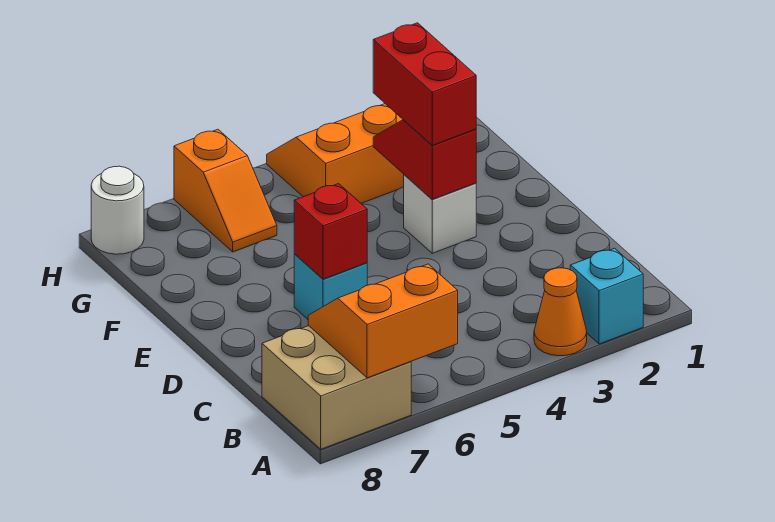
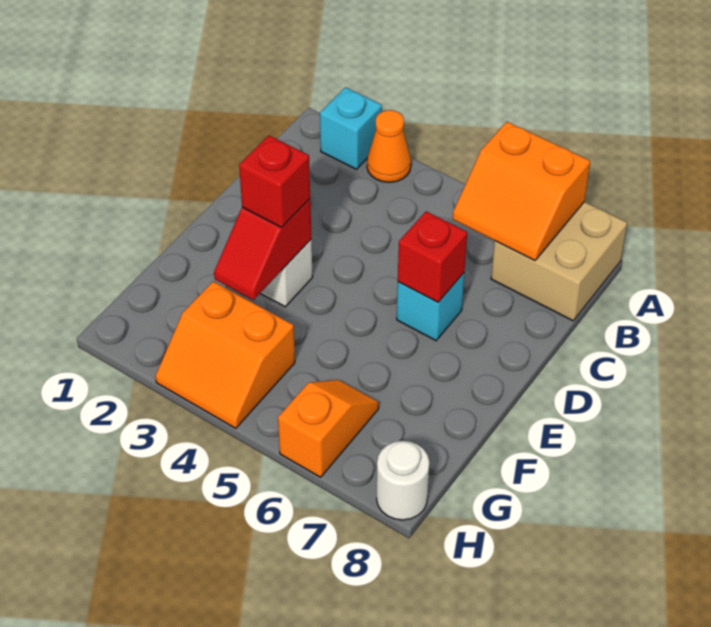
red 1x2 brick [373,23,476,145] -> red 1x1 brick [239,135,310,227]

